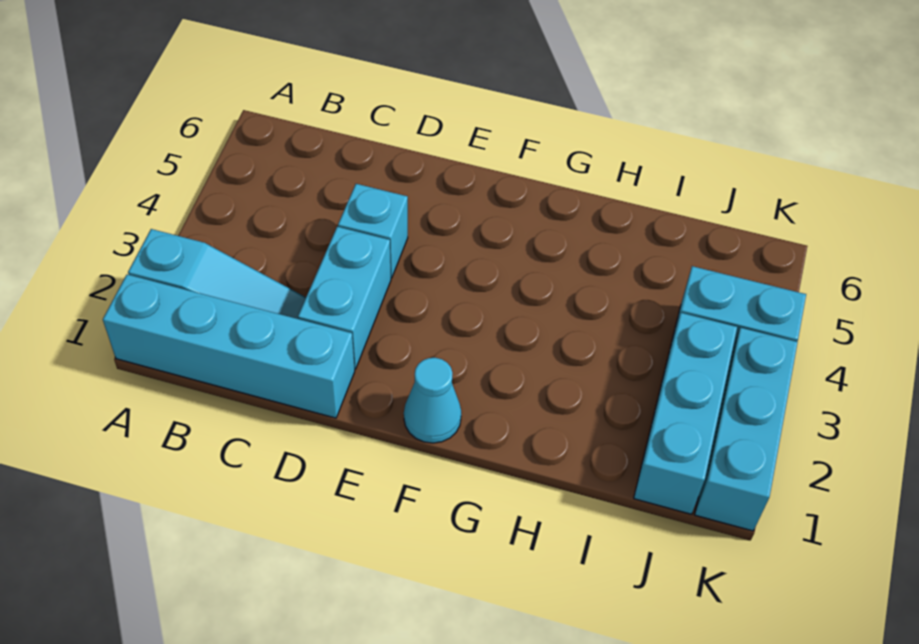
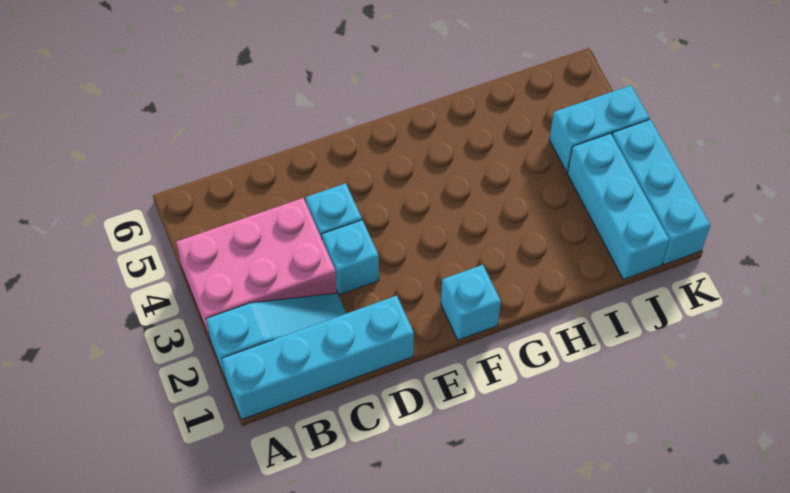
none -> pink 2x3 brick [176,198,337,339]
cyan 1x2 brick [298,227,391,369] -> cyan 1x1 brick [322,220,379,295]
cyan 1x1 cone [404,358,461,443] -> cyan 1x1 brick [441,265,501,340]

